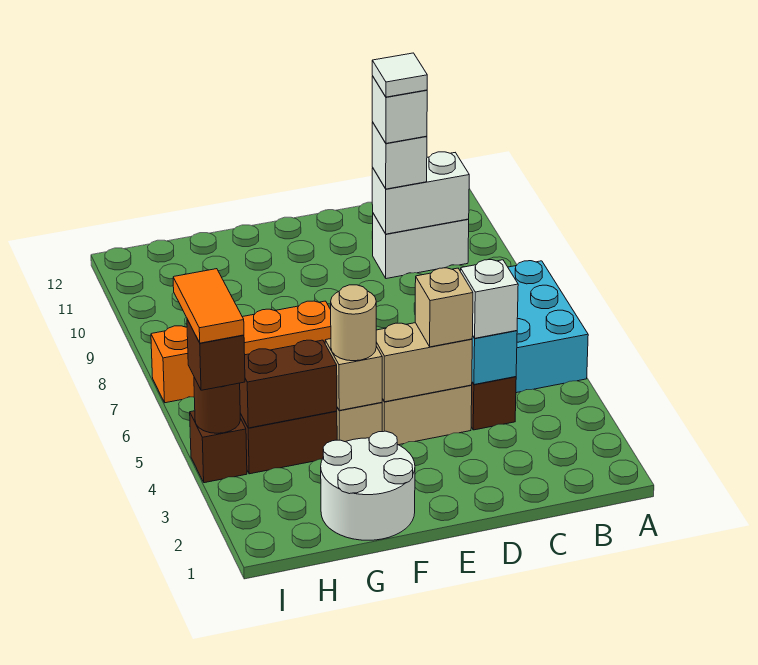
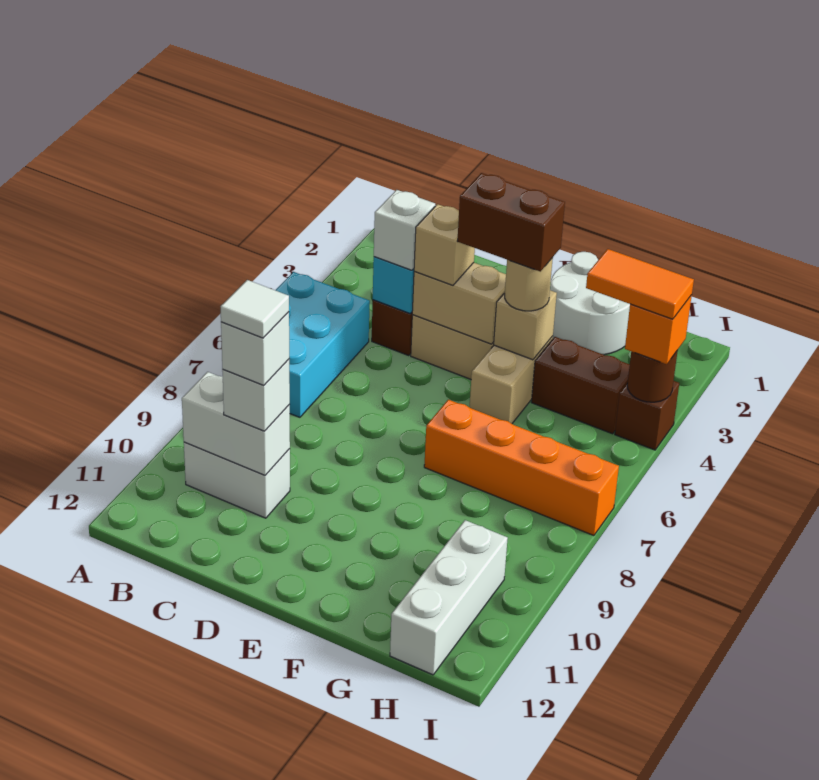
brown 1x2 brick [240,340,337,428] -> brown 1x2 brick moved to [457,173,565,271]
none -> white 1x3 brick [390,520,508,675]
brown 1x1 brick [187,319,245,390] -> orange 1x1 brick [625,295,692,364]
orange 1x2 tile [173,269,244,343] -> orange 1x2 tile turned to [586,249,694,319]

